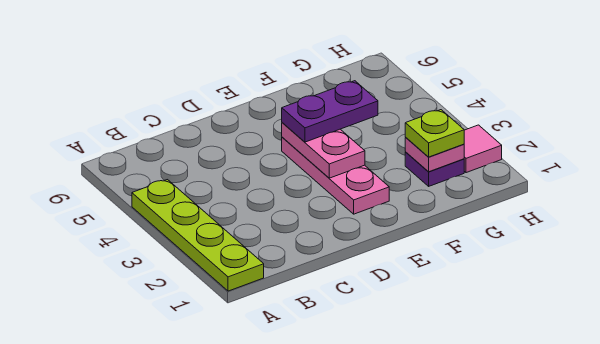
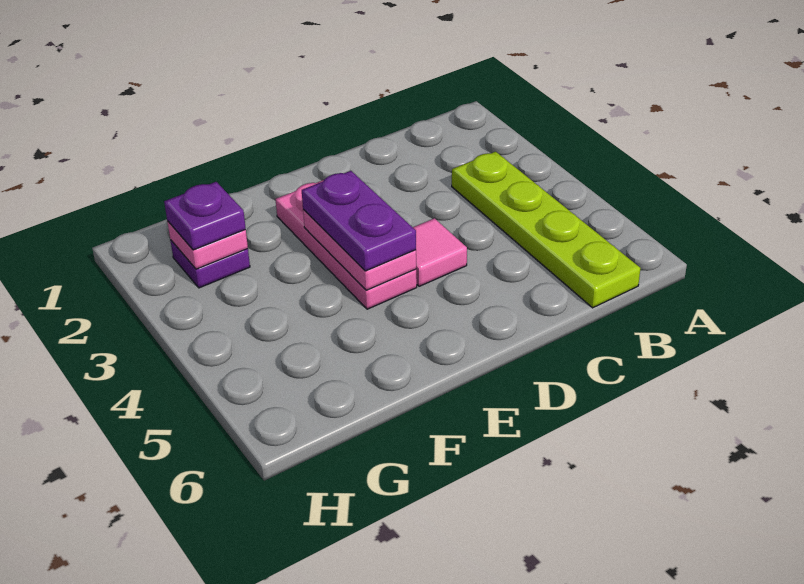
lime 1x4 plate [132,180,264,291] -> lime 1x4 plate moved to [452,152,641,308]
purple 1x2 plate [282,81,378,142] -> purple 1x2 plate turned to [302,171,416,271]
lime 1x1 plate [405,110,464,157] -> purple 1x1 plate [164,182,246,250]
pink 1x1 tile [464,125,502,173] -> pink 1x1 tile moved to [413,218,467,286]

